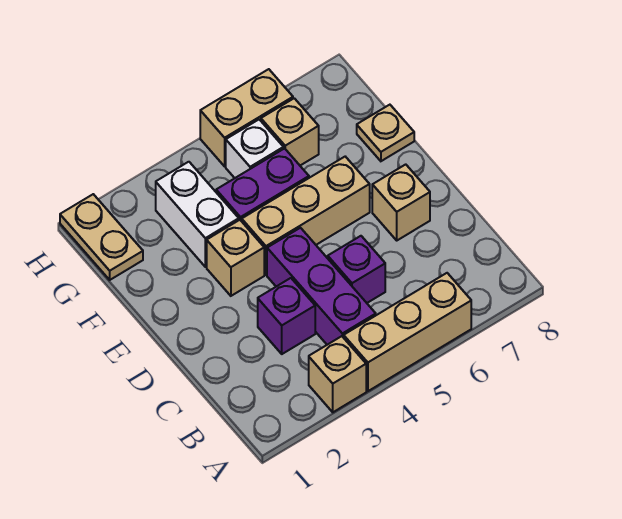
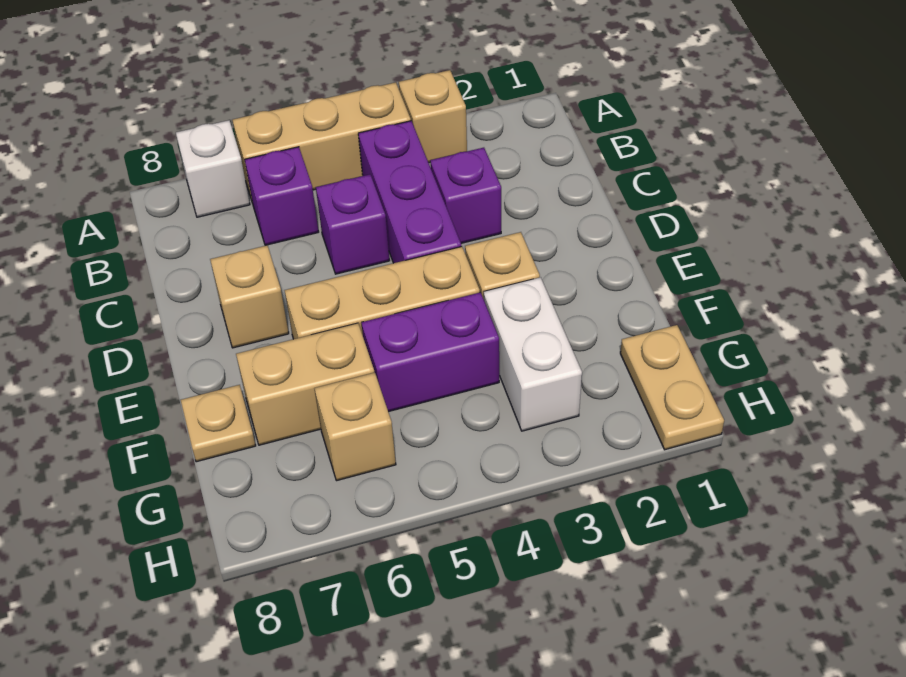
none -> purple 1x1 brick [245,147,319,245]
white 1x1 brick [226,120,283,178] -> white 1x1 brick moved to [176,120,250,217]
tan 1x2 brick [200,69,293,166] -> tan 1x2 brick moved to [236,323,374,445]

